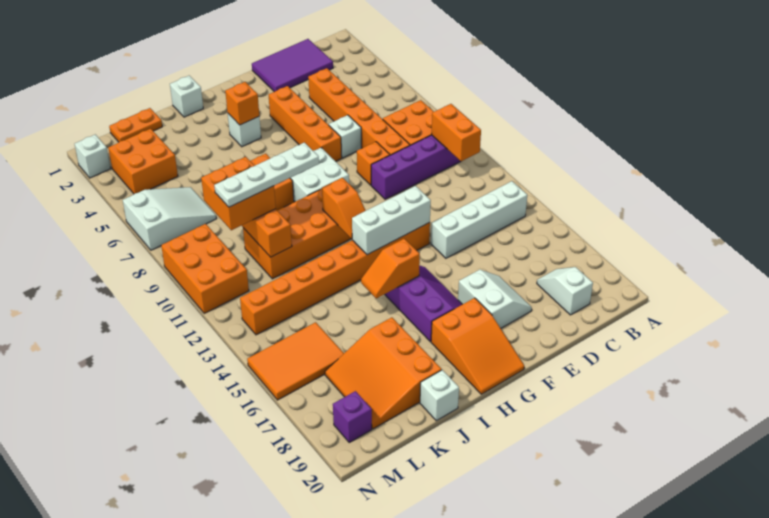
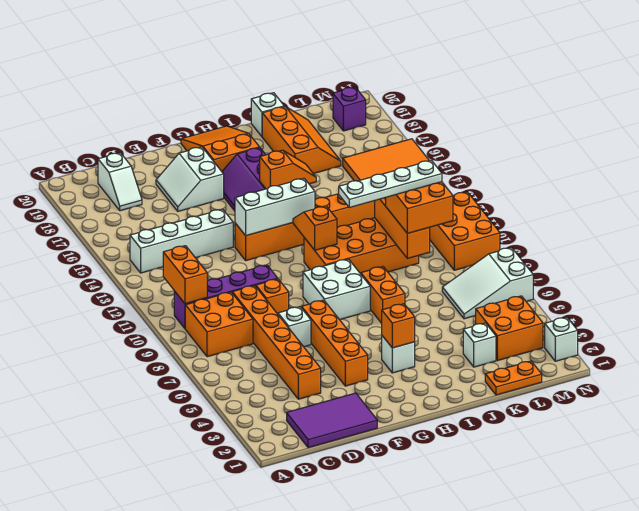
white 1x1 brick [170,76,203,117] -> white 1x1 brick moved to [463,323,496,367]
orange 3x3 slope [325,317,442,429] -> orange 2x3 slope [262,107,341,174]

